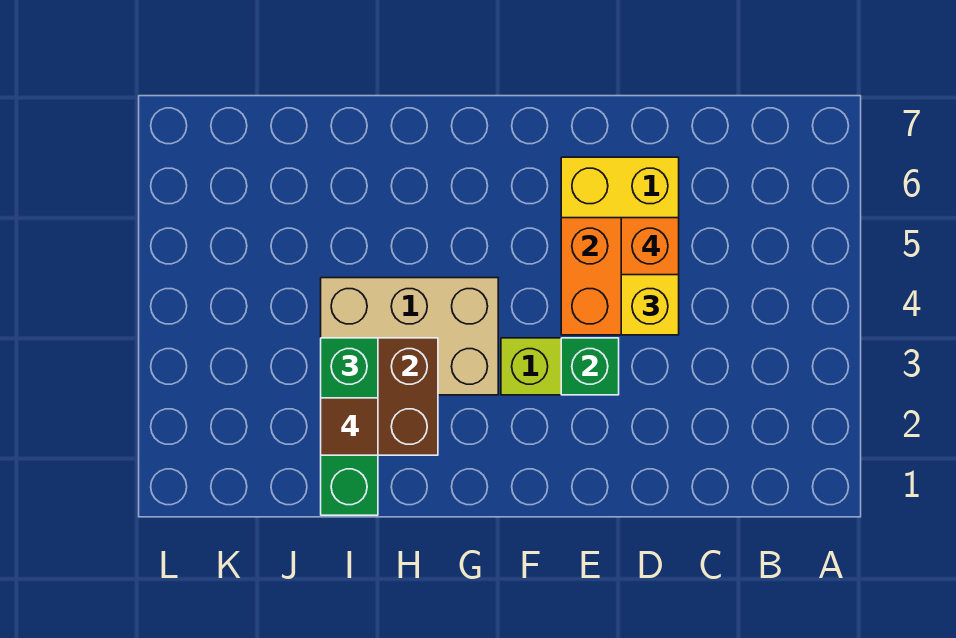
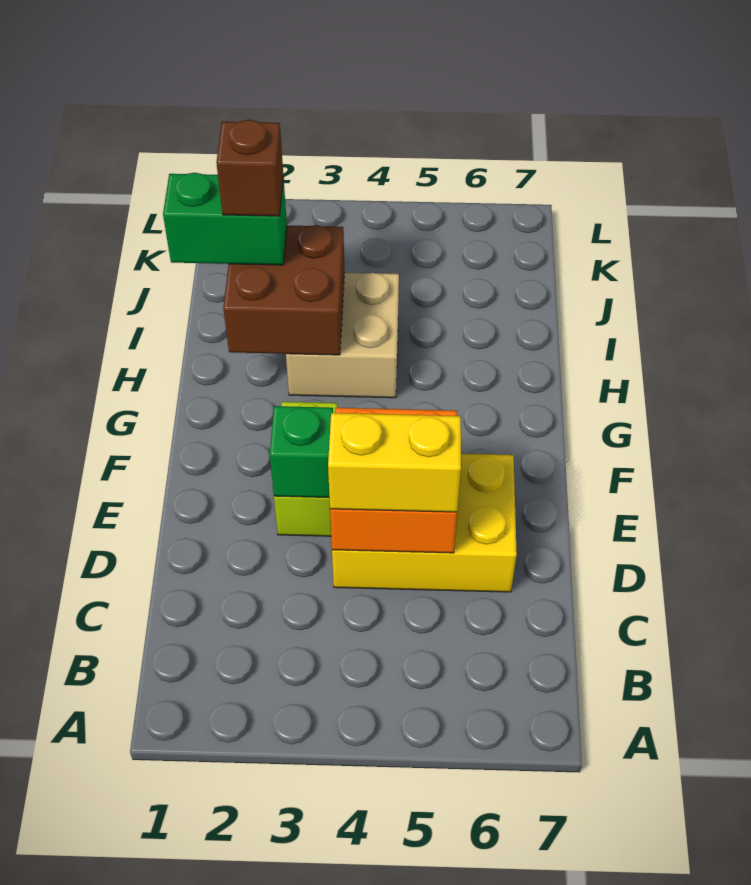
orange 1x1 brick [621,218,679,275] -> none
tan 2x3 brick [321,278,498,395] -> tan 2x2 brick [286,273,399,398]
green 1x3 brick [321,338,378,515] -> green 1x2 brick [163,173,287,265]
brown 1x1 tile [321,398,378,455] -> brown 1x1 brick [216,120,283,216]

